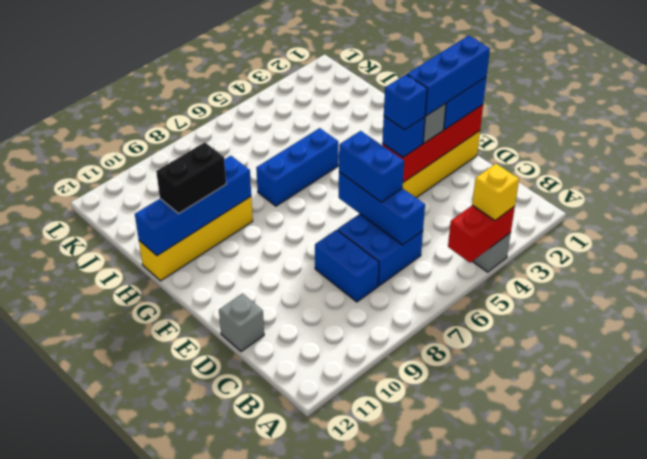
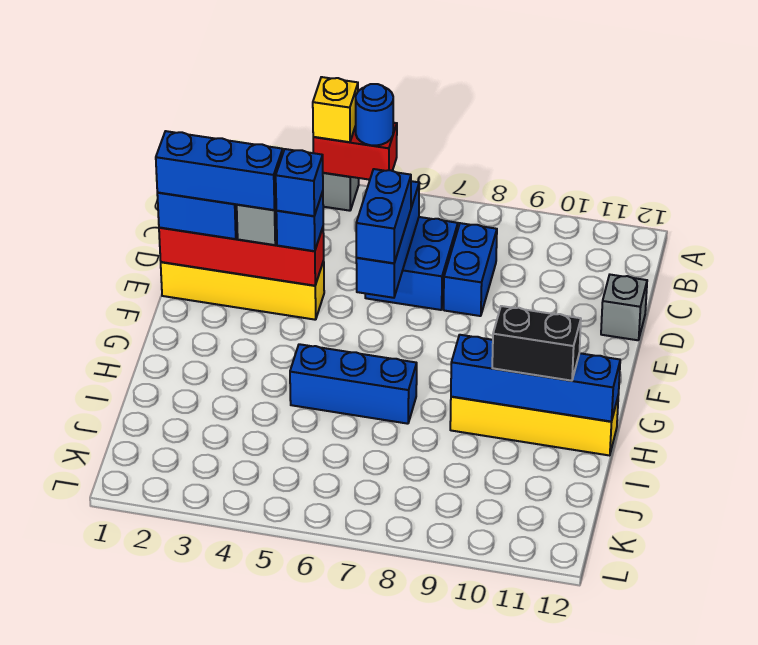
none -> blue 1x1 round brick [356,84,393,146]

